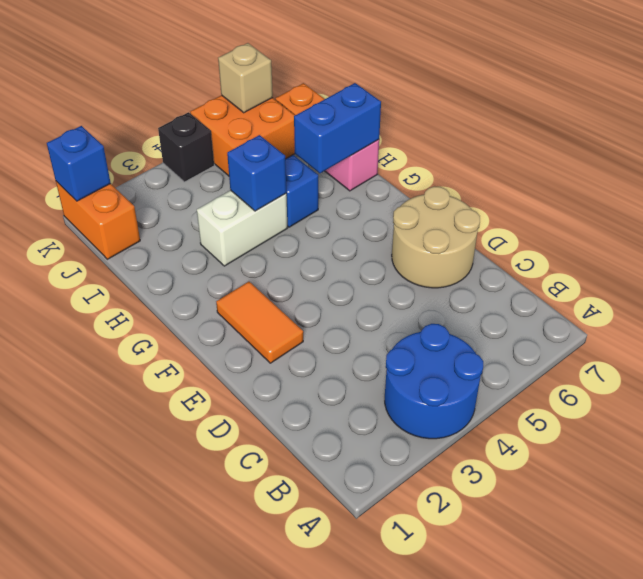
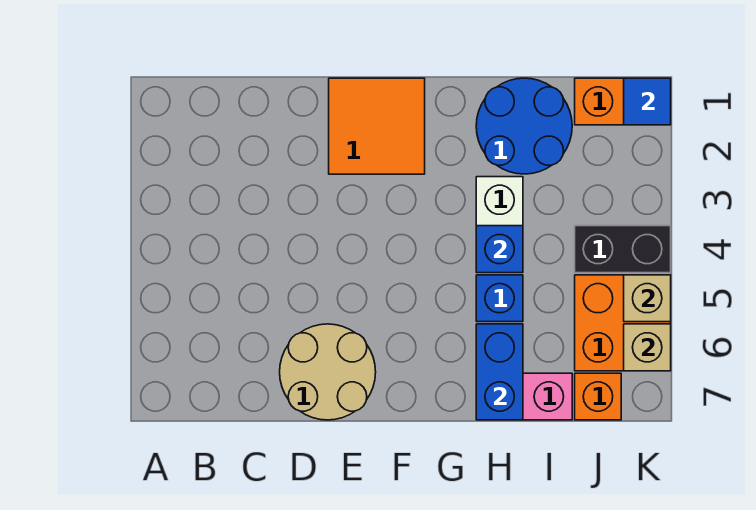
blue 2x2 round brick [385,324,483,439] -> blue 2x2 round brick moved to [476,78,572,174]
orange 1x2 tile [216,282,303,363] -> orange 2x2 tile [329,78,425,174]
blue 1x1 brick [47,126,111,201] -> blue 1x1 tile [624,78,671,125]
black 1x1 brick [158,112,214,182] -> black 1x2 brick [575,226,671,273]
none -> tan 1x1 brick [624,275,671,322]

